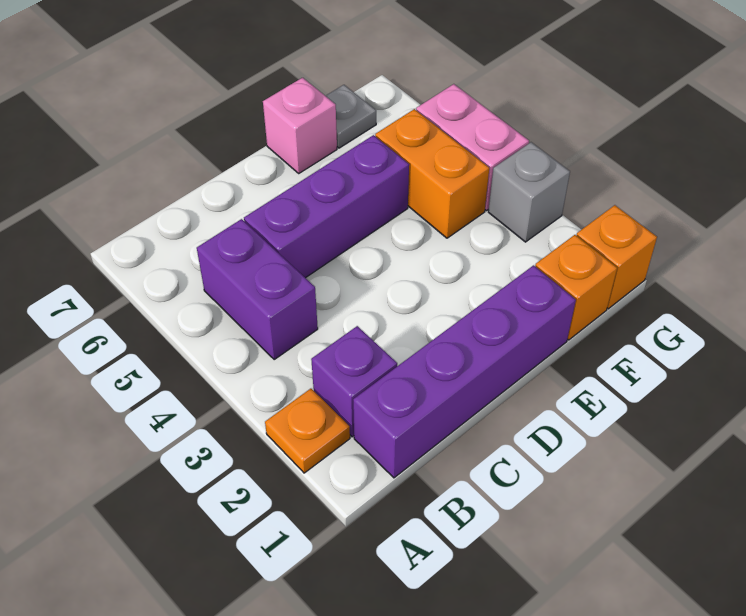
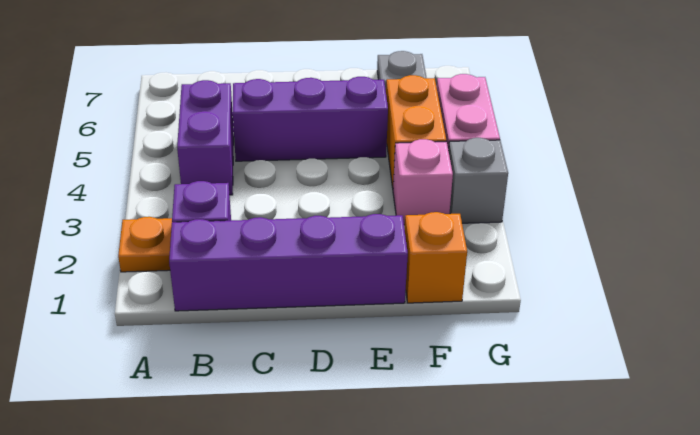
pink 1x1 brick [263,78,337,173] -> pink 1x1 brick moved to [393,139,453,225]
orange 1x1 brick [576,205,657,309] -> none

